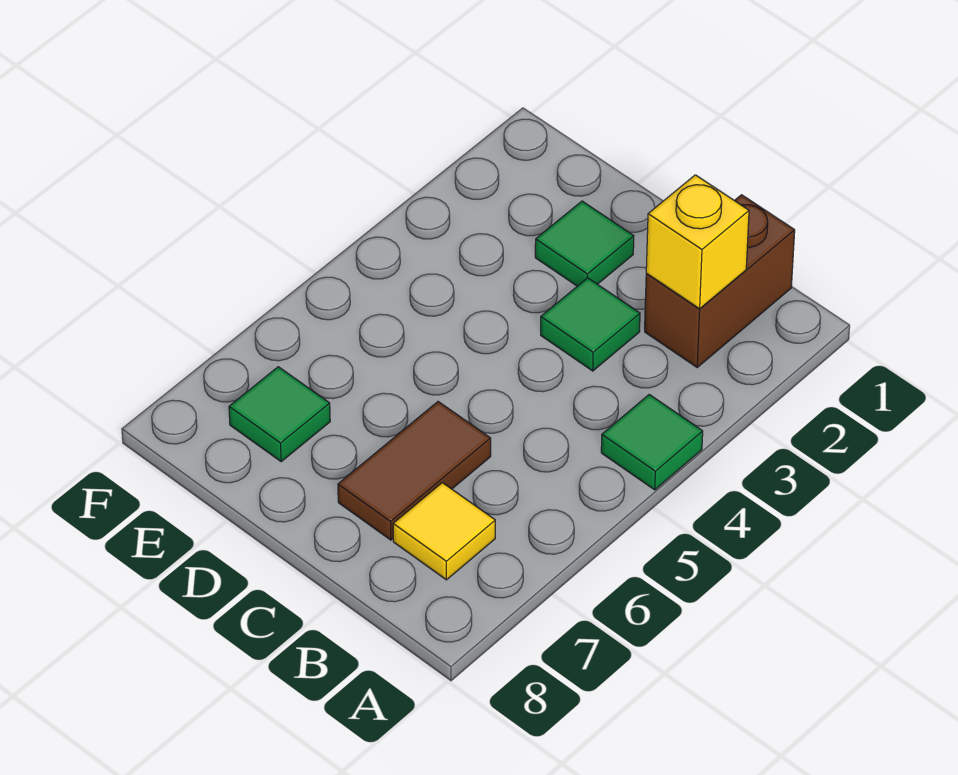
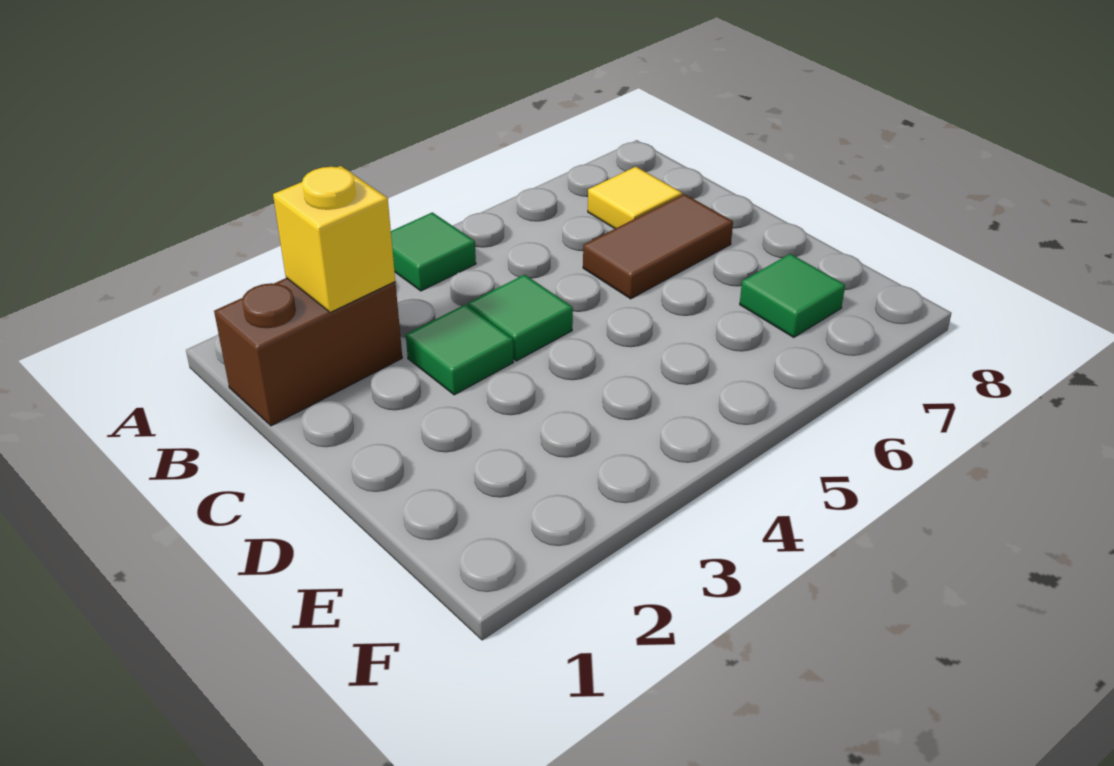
green 1x1 tile [535,201,634,286] -> green 1x1 tile moved to [468,275,573,361]

